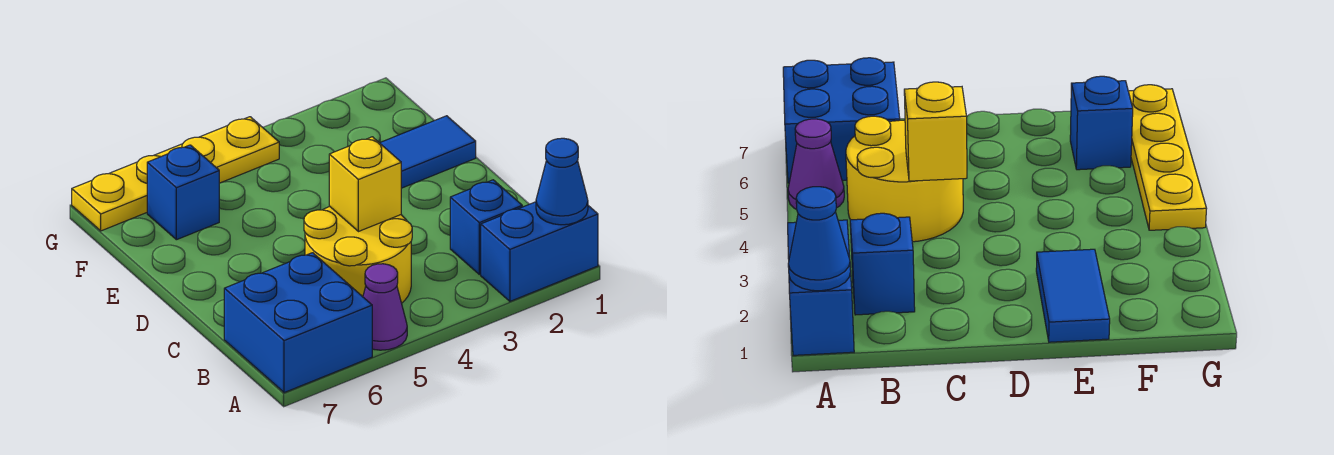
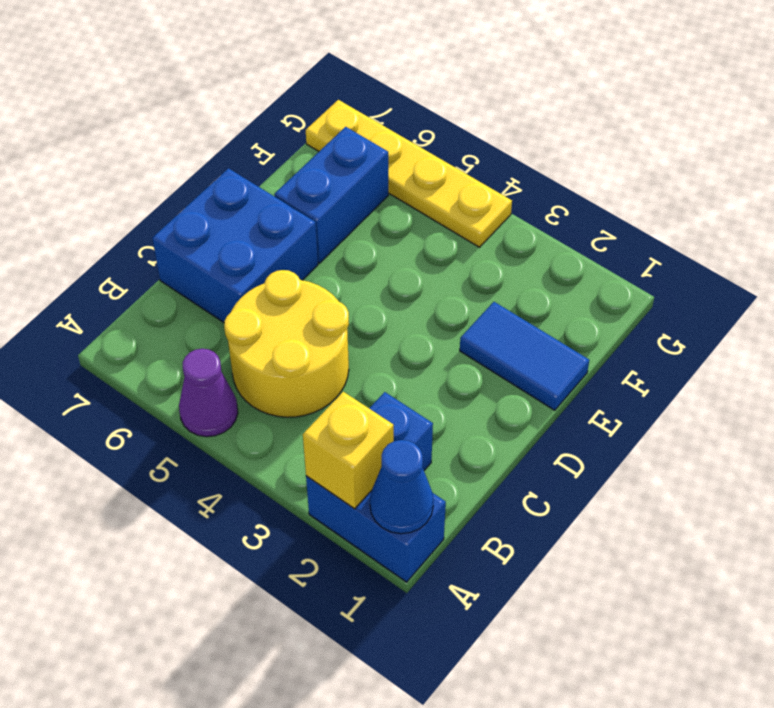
blue 2x2 brick [224,253,372,393] -> blue 2x2 brick moved to [152,168,318,322]
yellow 1x1 brick [329,137,401,232] -> yellow 1x1 brick moved to [303,392,394,509]
blue 1x1 brick [147,145,219,240] -> blue 1x2 brick [274,127,388,263]

